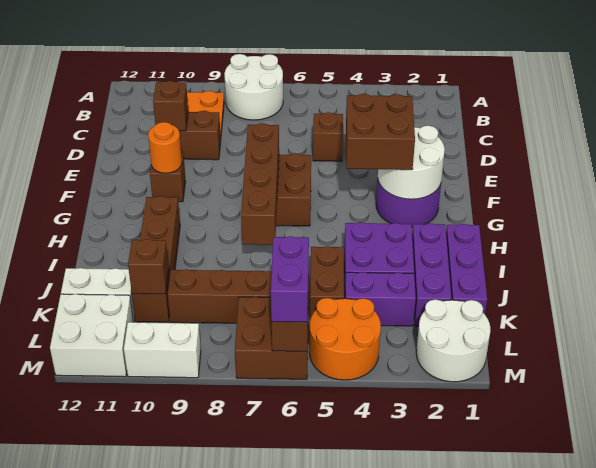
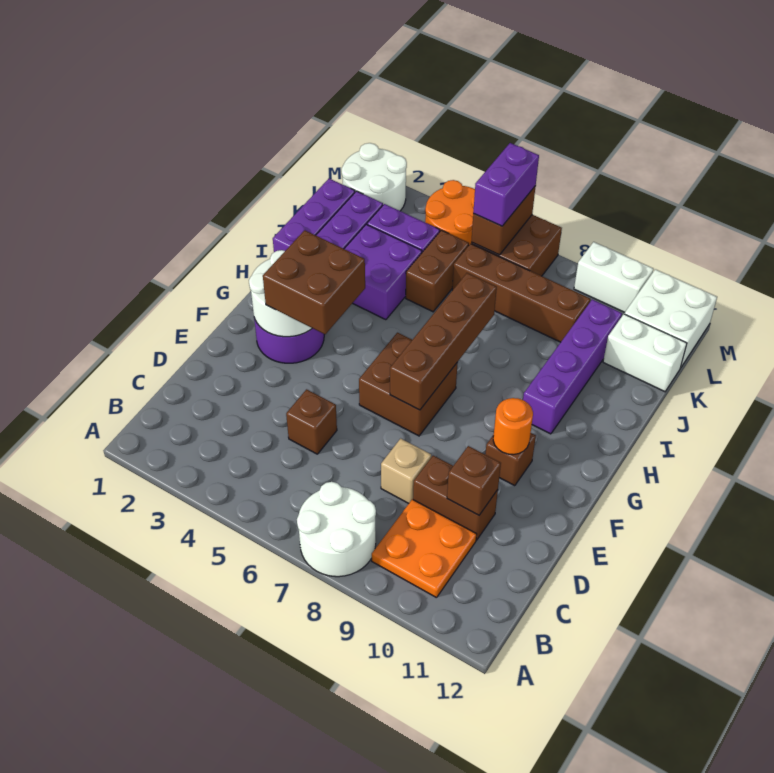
none -> tan 1x1 brick [381,438,431,503]
brown 1x4 brick [132,196,180,322] -> purple 1x4 brick [523,299,622,434]
brown 1x1 brick [128,239,169,294] -> none

